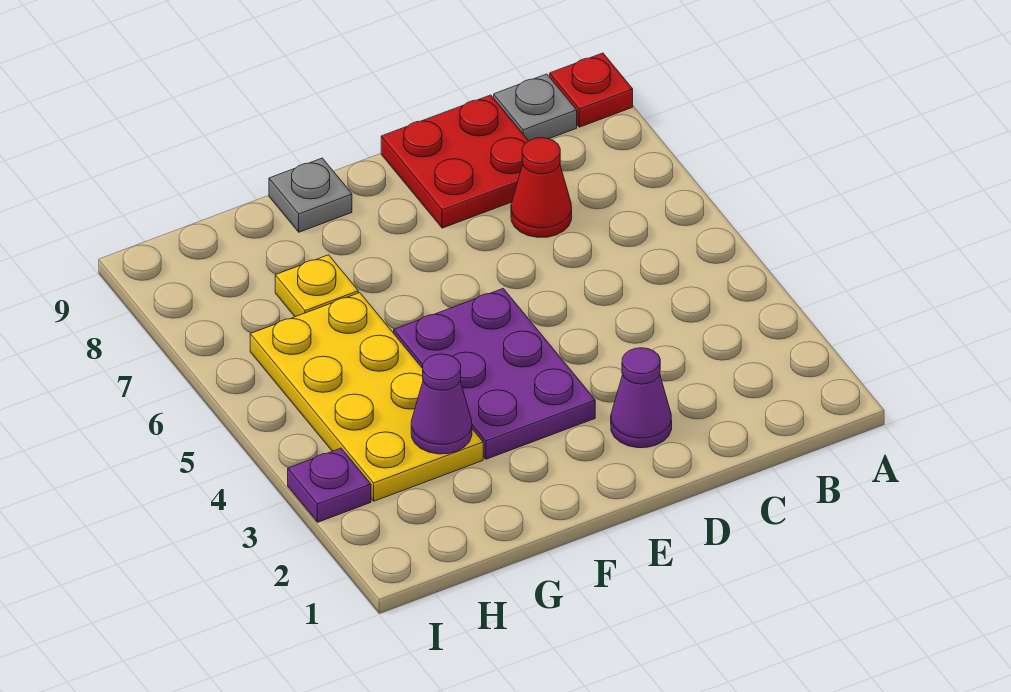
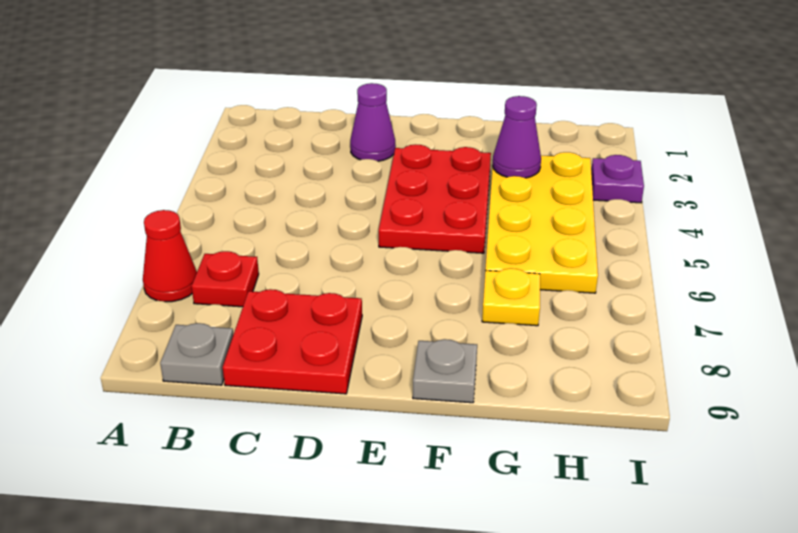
red 1x1 plate [550,53,633,127] -> red 1x1 plate moved to [191,251,259,307]
red 1x1 cone [511,138,572,237] -> red 1x1 cone moved to [143,210,197,302]
purple 2x3 plate [394,289,595,459] -> red 2x3 plate [379,144,491,253]

